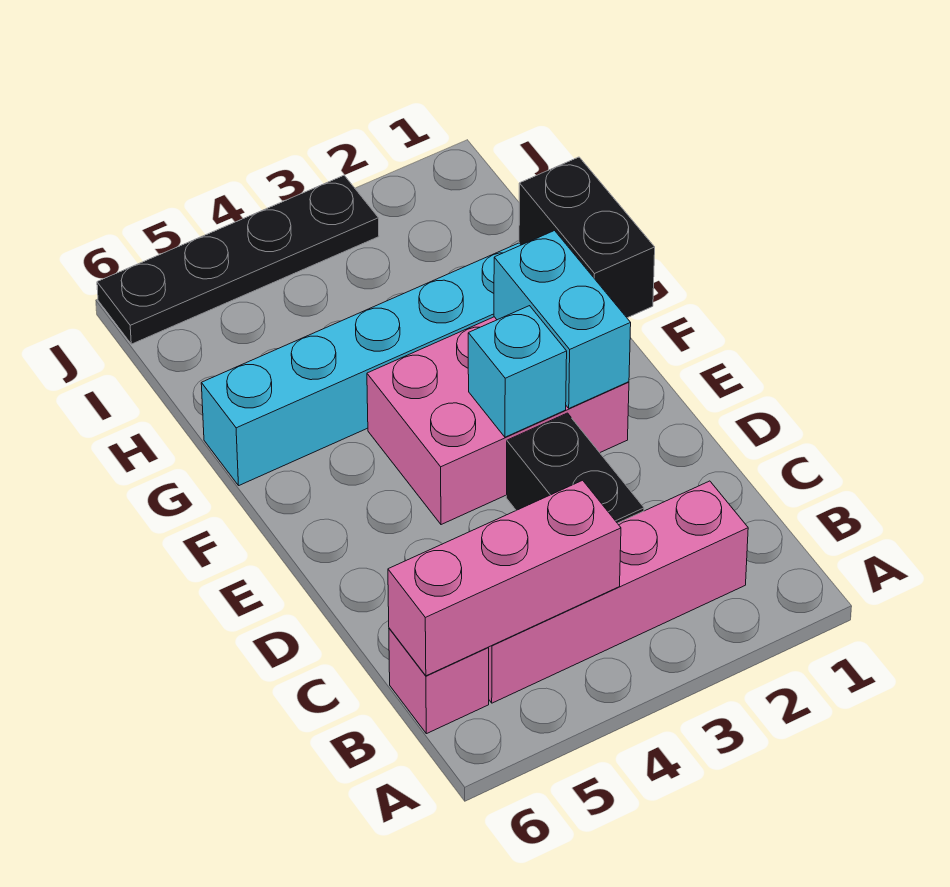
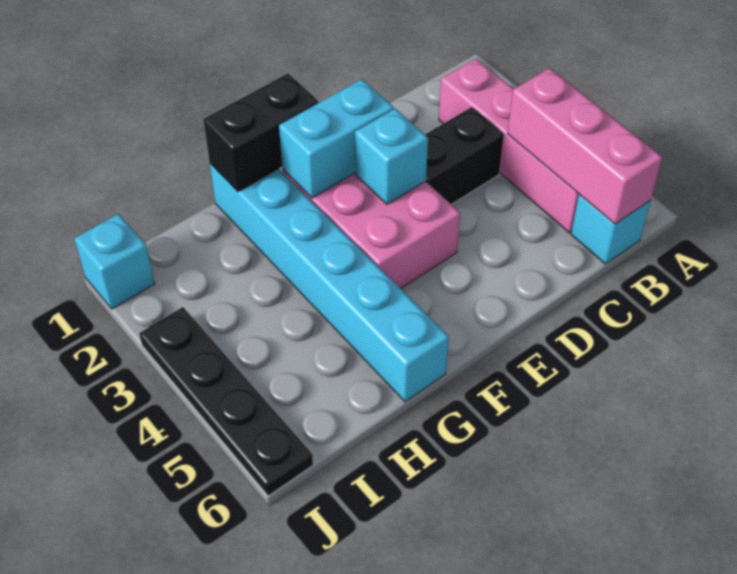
pink 1x1 brick [389,628,489,734] -> cyan 1x1 brick [571,194,651,264]
none -> cyan 1x1 brick [74,214,155,309]

